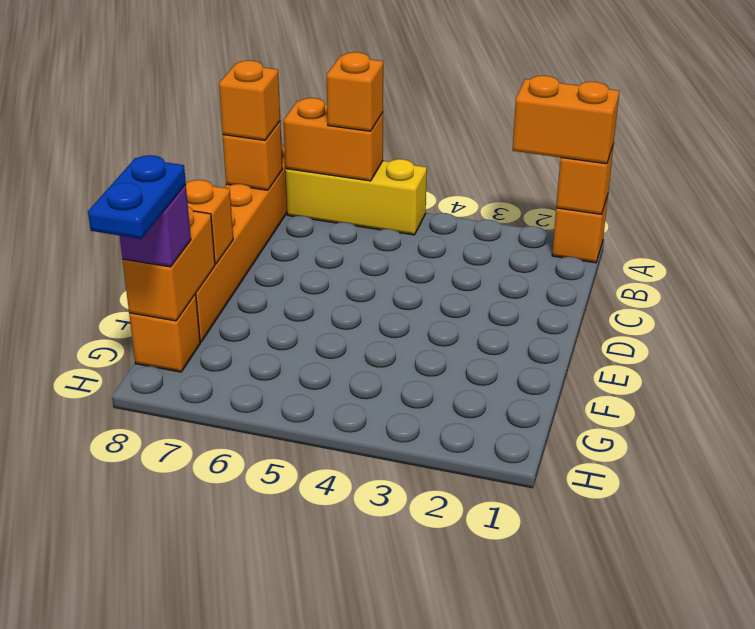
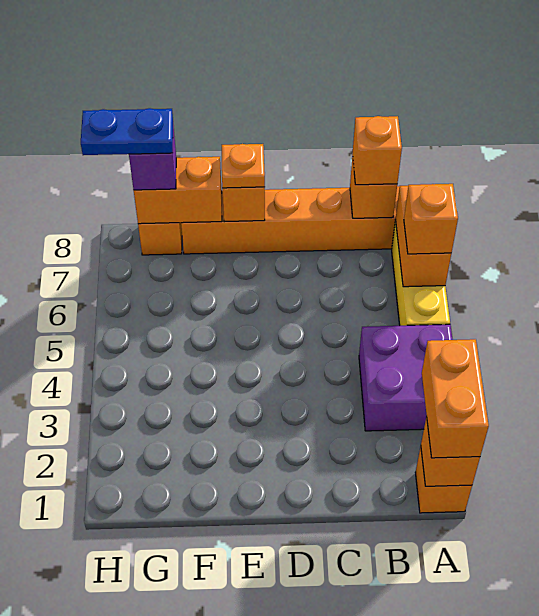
none -> purple 2x2 brick [359,324,453,431]
none -> orange 1x1 plate [222,144,265,188]

